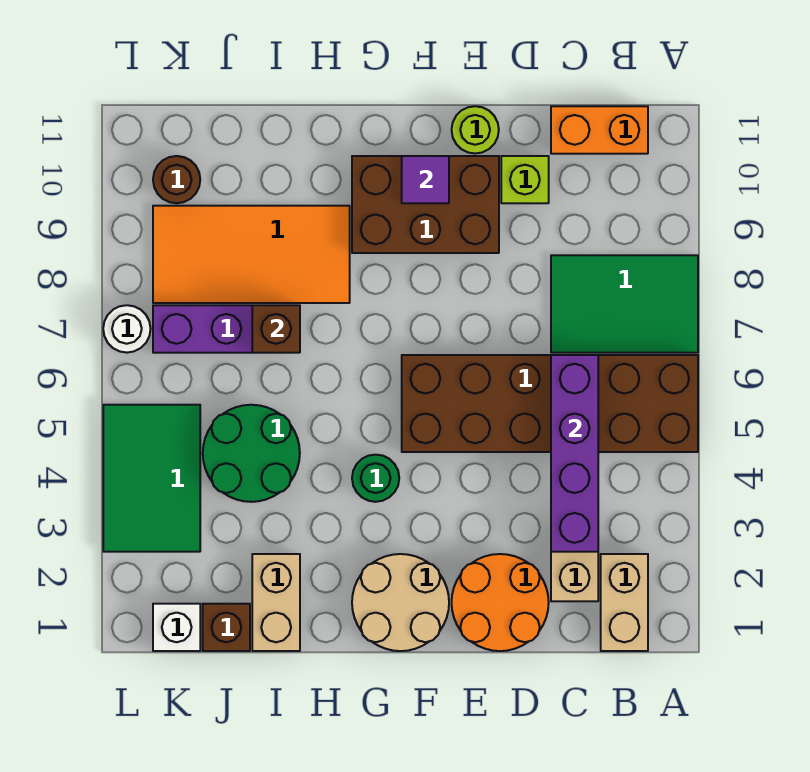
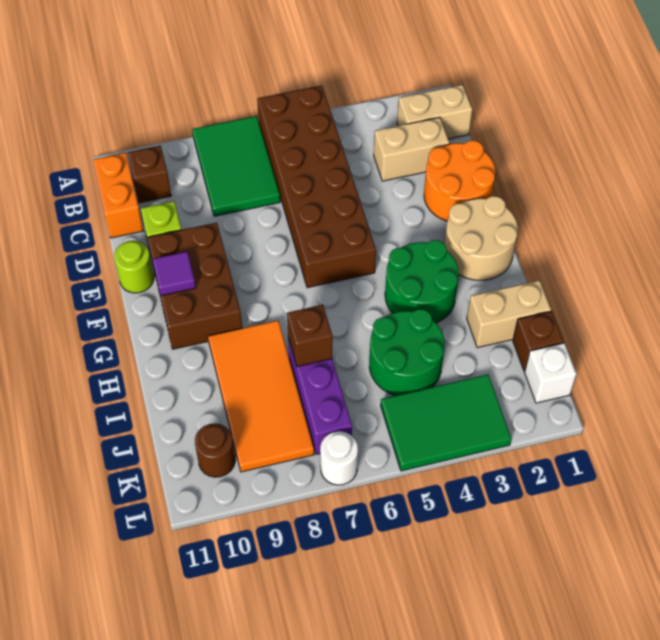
none -> brown 1x1 brick [128,146,171,203]
purple 1x4 brick [551,355,598,552] -> none
green 1x1 round brick [352,455,399,502] -> green 2x2 round brick [385,240,459,323]

